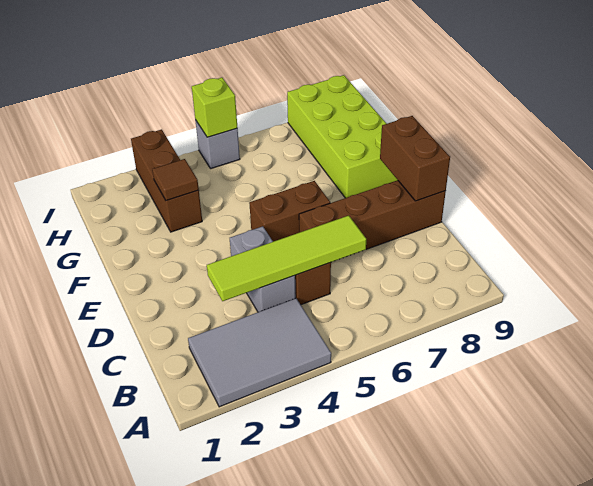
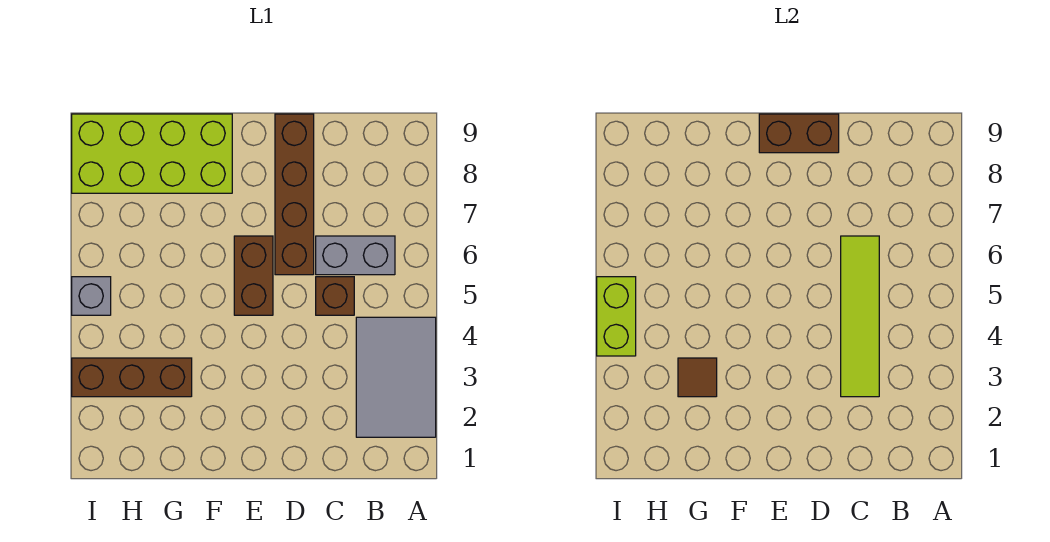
grey 1x2 brick [230,226,296,312] -> grey 1x2 brick moved to [316,236,395,275]
lime 1x1 brick [192,78,237,137] -> lime 1x2 brick [597,277,636,356]

